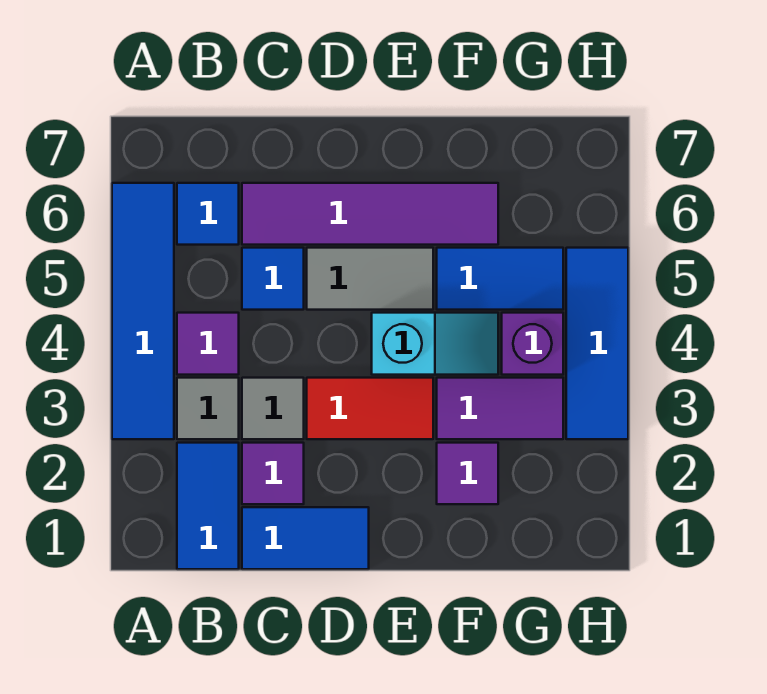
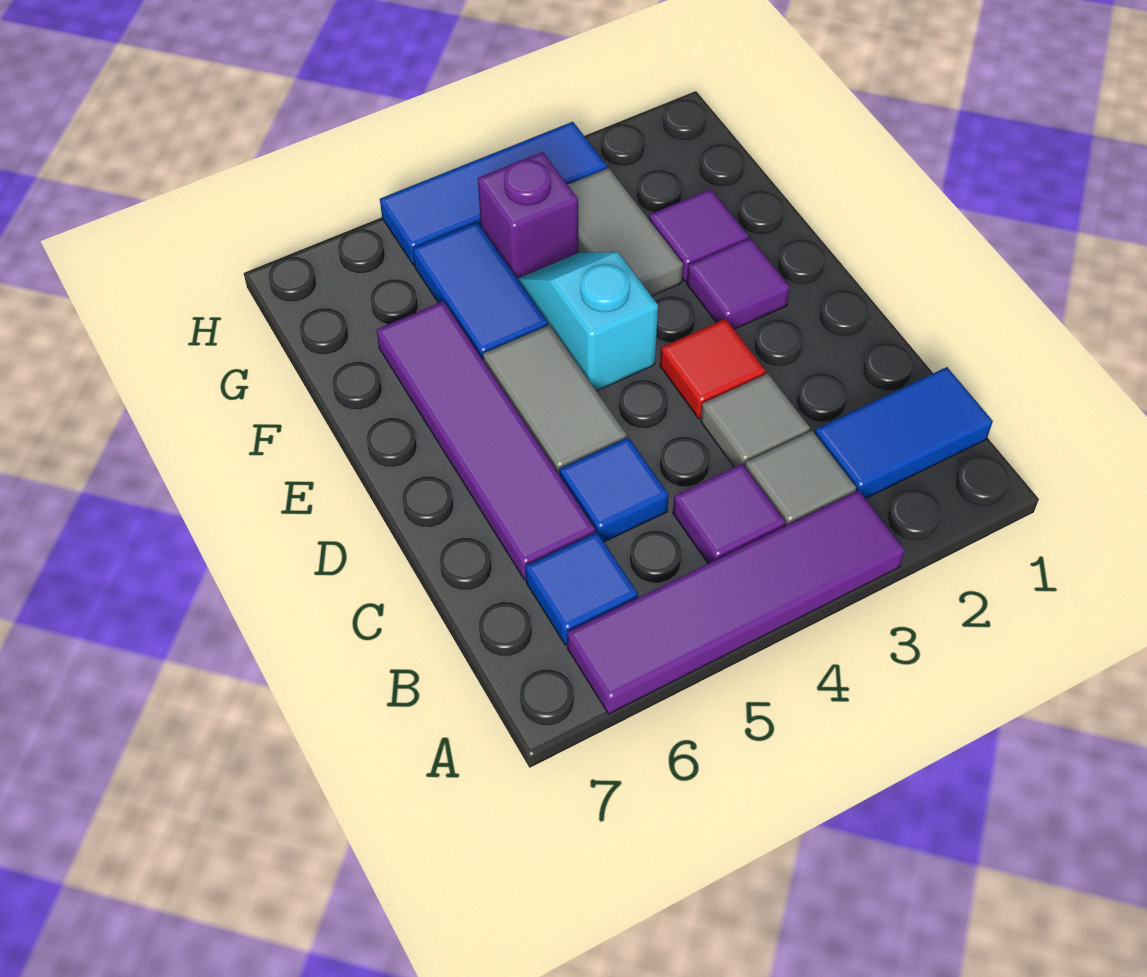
blue 1x4 tile [112,183,174,439] -> purple 1x4 tile [567,490,905,714]
blue 1x2 tile [242,507,369,569] -> none
purple 1x1 tile [242,443,304,504] -> purple 1x1 tile moved to [687,238,790,329]
red 1x2 tile [307,378,433,439] -> red 1x1 tile [660,319,766,419]
purple 1x2 tile [437,378,563,439] -> grey 1x2 tile [568,168,683,296]

